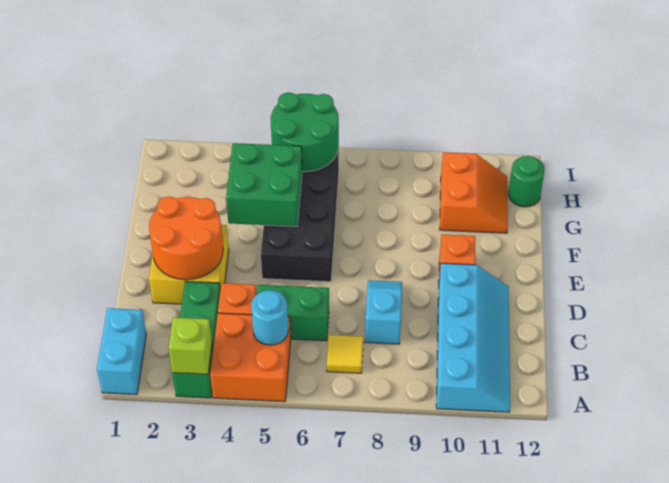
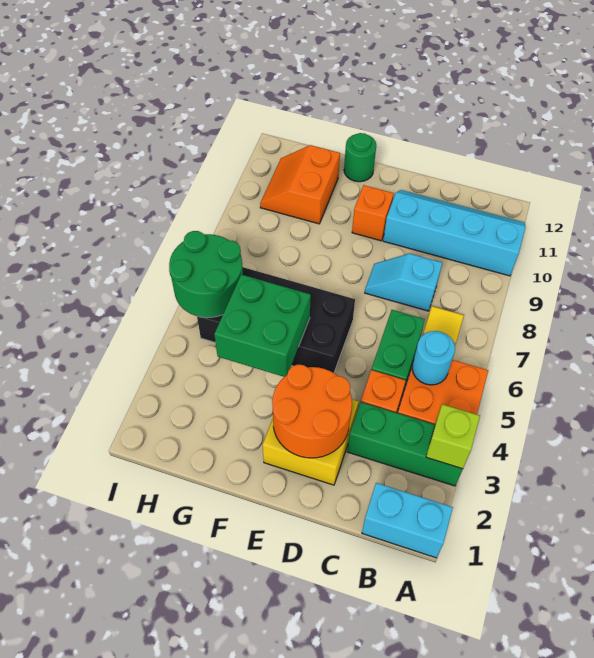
orange 2x2 slope [440,152,508,233] -> orange 2x2 slope turned to [260,145,340,224]
green 1x1 round brick [508,156,545,207] -> green 1x1 round brick moved to [344,133,376,182]

